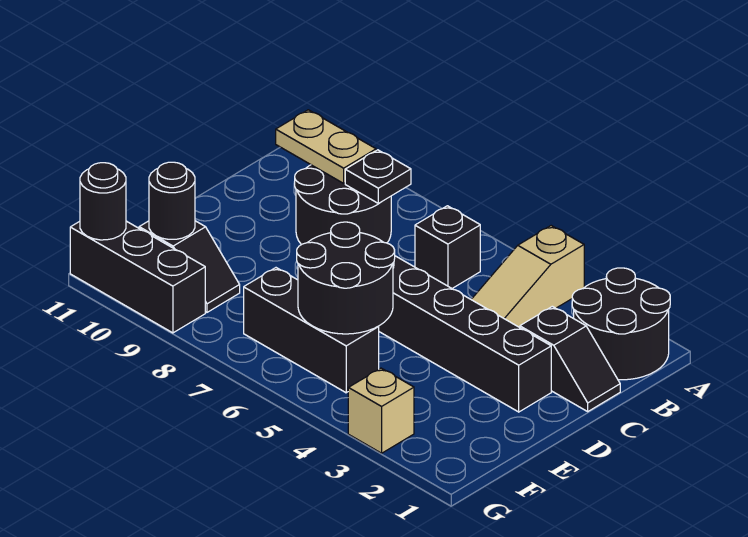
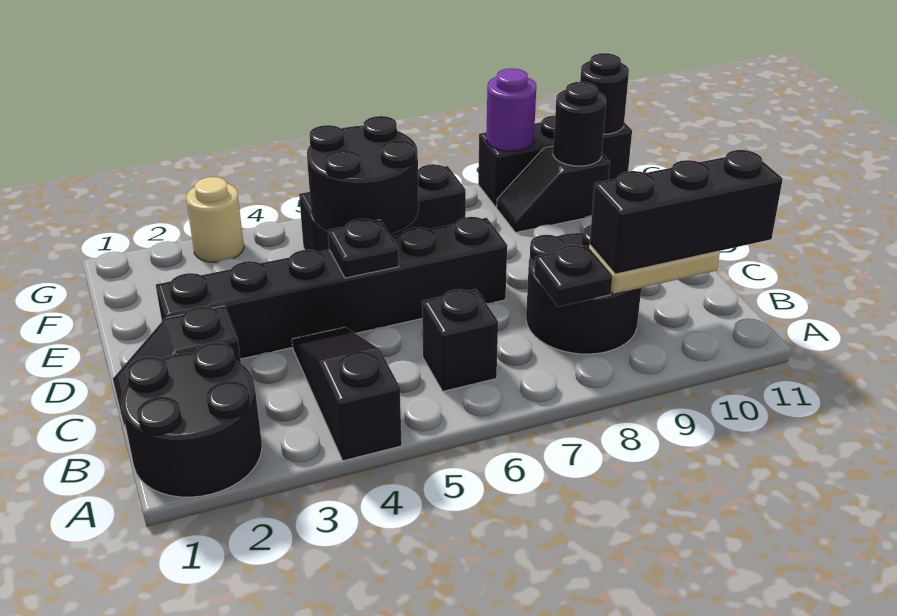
tan 1x3 slope [471,226,584,328] -> black 1x3 slope [292,327,402,461]
none -> black 1x3 brick [590,150,783,274]
none -> black 1x1 plate [328,219,399,278]
tan 1x1 brick [348,368,414,453] -> tan 1x1 round brick [186,177,244,263]
none -> purple 1x1 round brick [486,68,536,151]

